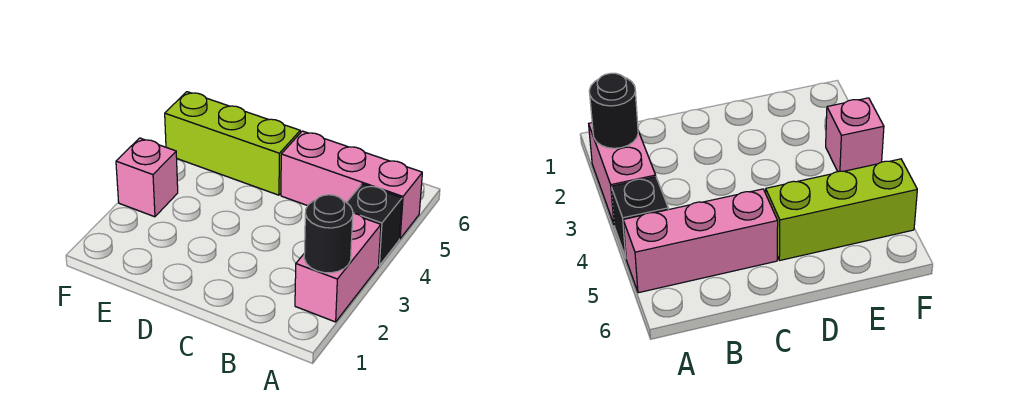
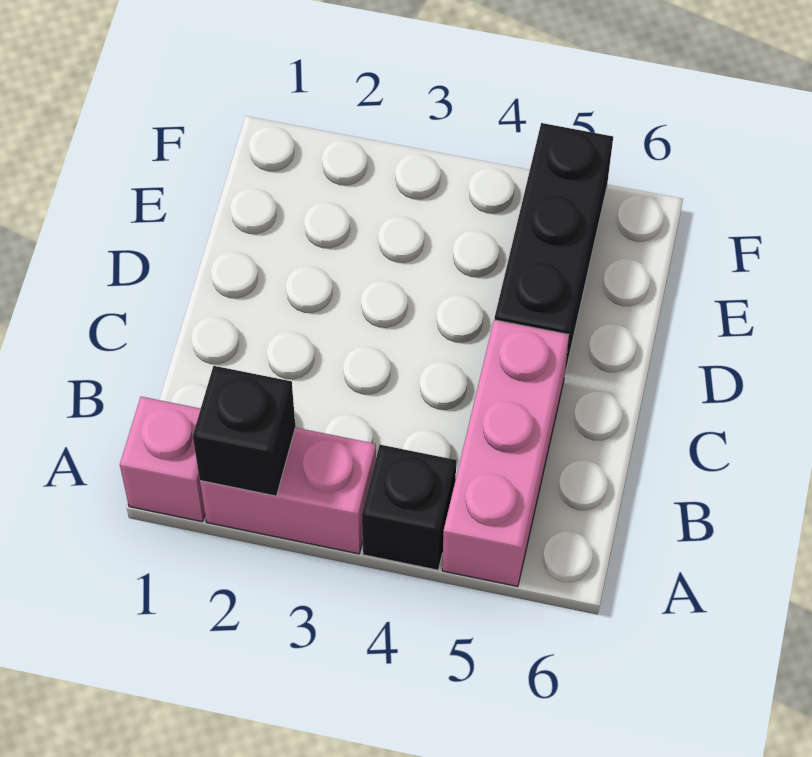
black 1x1 round brick [304,195,353,273] -> black 1x1 brick [193,366,296,496]
lime 1x3 brick [165,92,300,195] -> black 1x3 brick [495,123,613,373]
pink 1x1 brick [116,138,178,217] -> pink 1x1 brick moved to [120,397,205,522]

